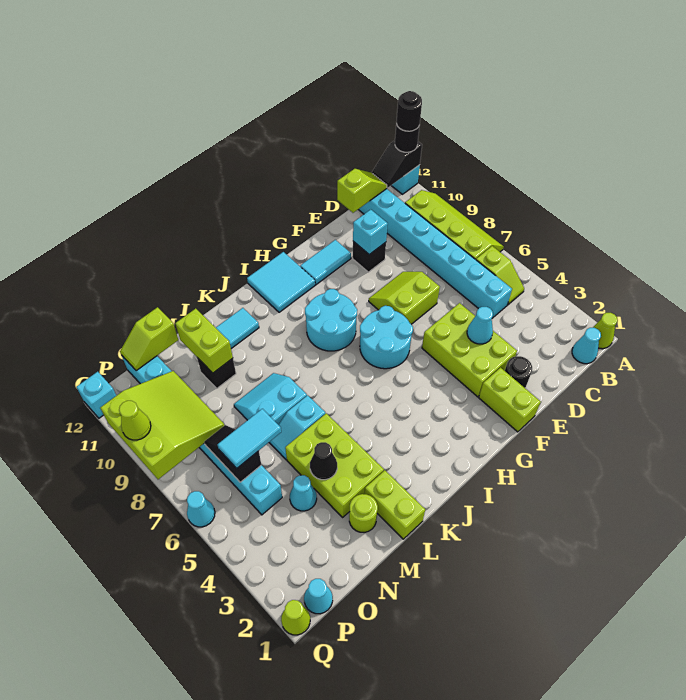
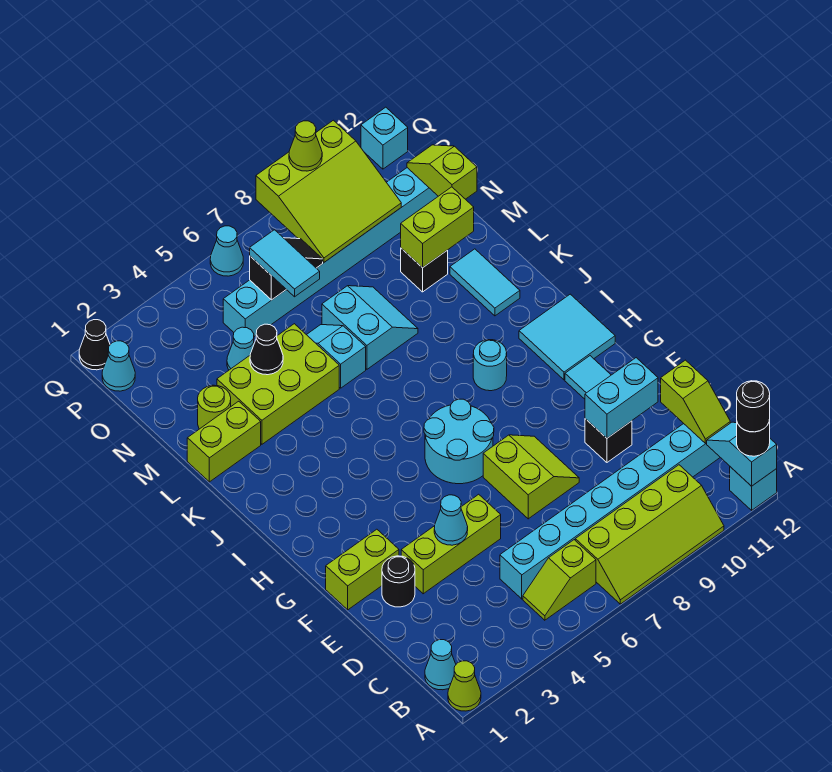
black 1x2 slope [372,141,422,188] -> cyan 1x2 slope [707,422,777,486]
lime 2x3 brick [422,303,517,397] -> lime 1x3 brick [401,494,501,594]
cyan 1x1 brick [353,210,388,255] -> cyan 1x2 brick [585,358,658,438]
cyan 2x2 round brick [305,289,357,351] -> cyan 1x1 round brick [473,340,507,391]
lime 1x1 cone [281,600,310,635] -> black 1x1 cone [79,320,110,370]

